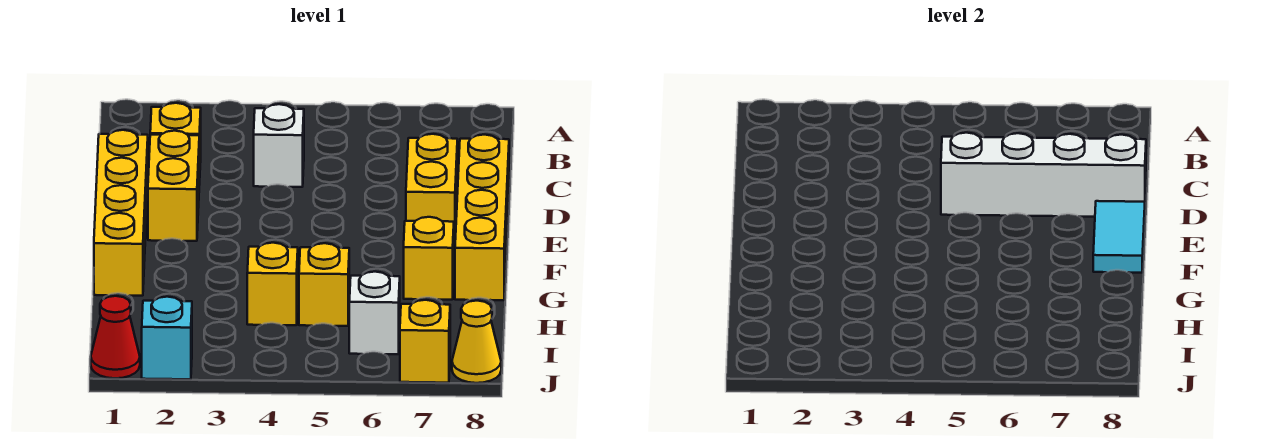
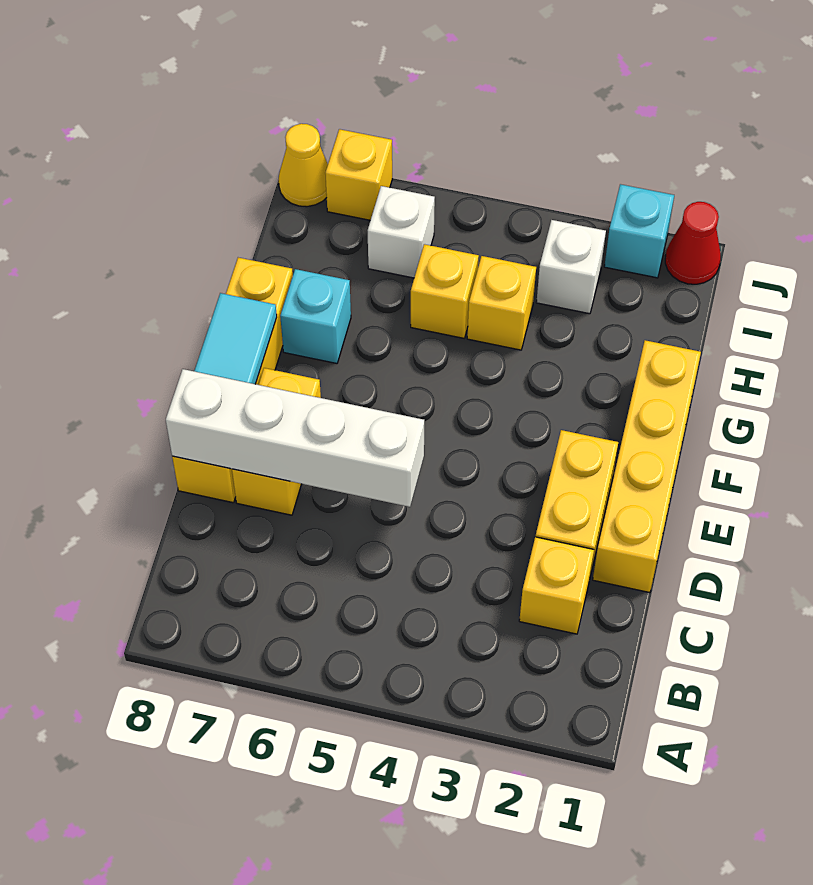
white 1x1 brick [254,104,304,187] -> white 1x1 brick moved to [536,220,606,314]
yellow 1x1 brick [404,217,454,300] -> cyan 1x1 brick [280,269,351,363]

